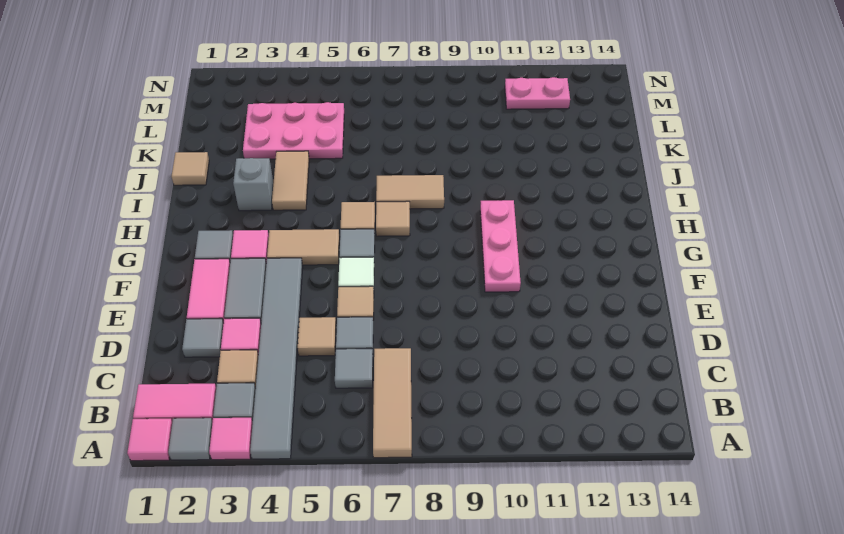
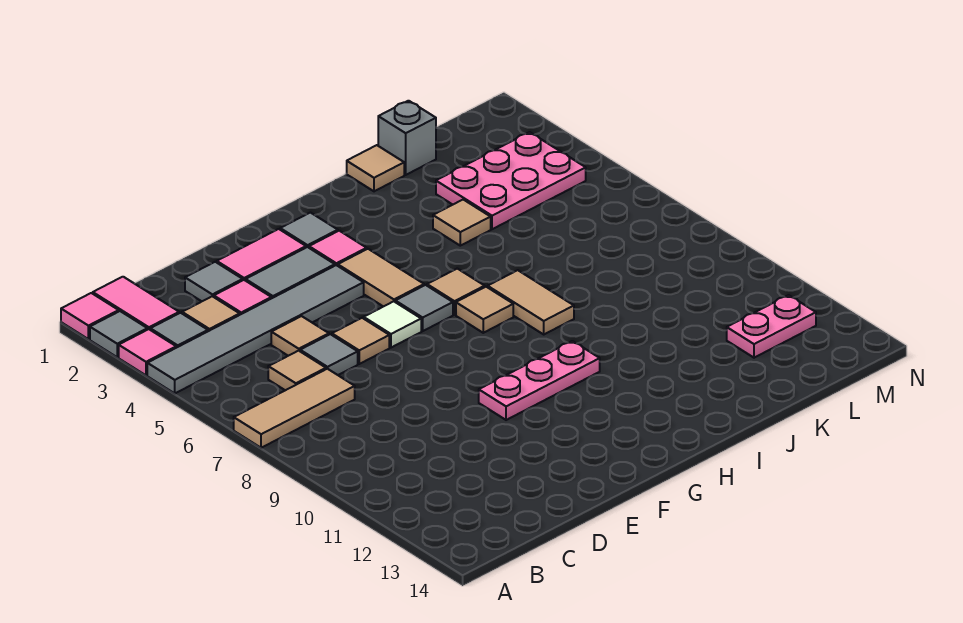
grey 1x1 tile [335,349,373,388] -> tan 1x1 tile [268,351,326,390]
grey 1x1 brick [233,158,273,211] -> grey 1x1 brick moved to [378,101,436,175]
tan 1x2 tile [272,151,309,210] -> tan 1x1 tile [433,200,491,246]
pink 2x3 plate [243,102,344,159] -> pink 2x3 plate turned to [436,132,586,229]
pink 1x2 plate [505,77,570,109] -> pink 1x2 plate turned to [727,295,816,358]

